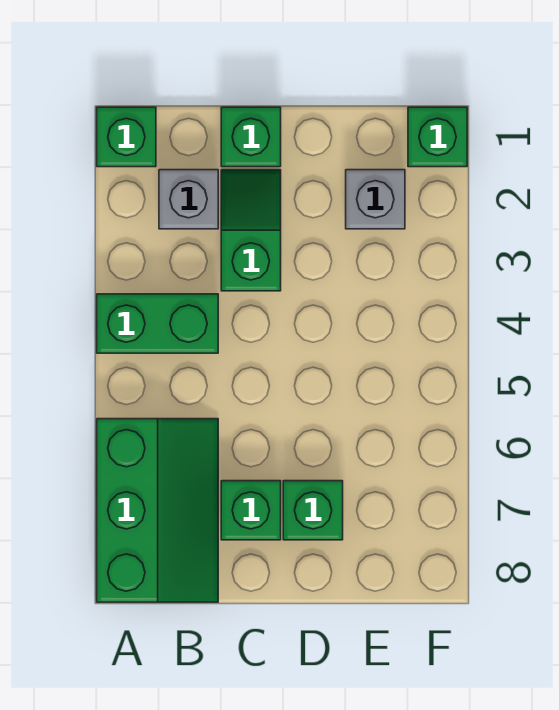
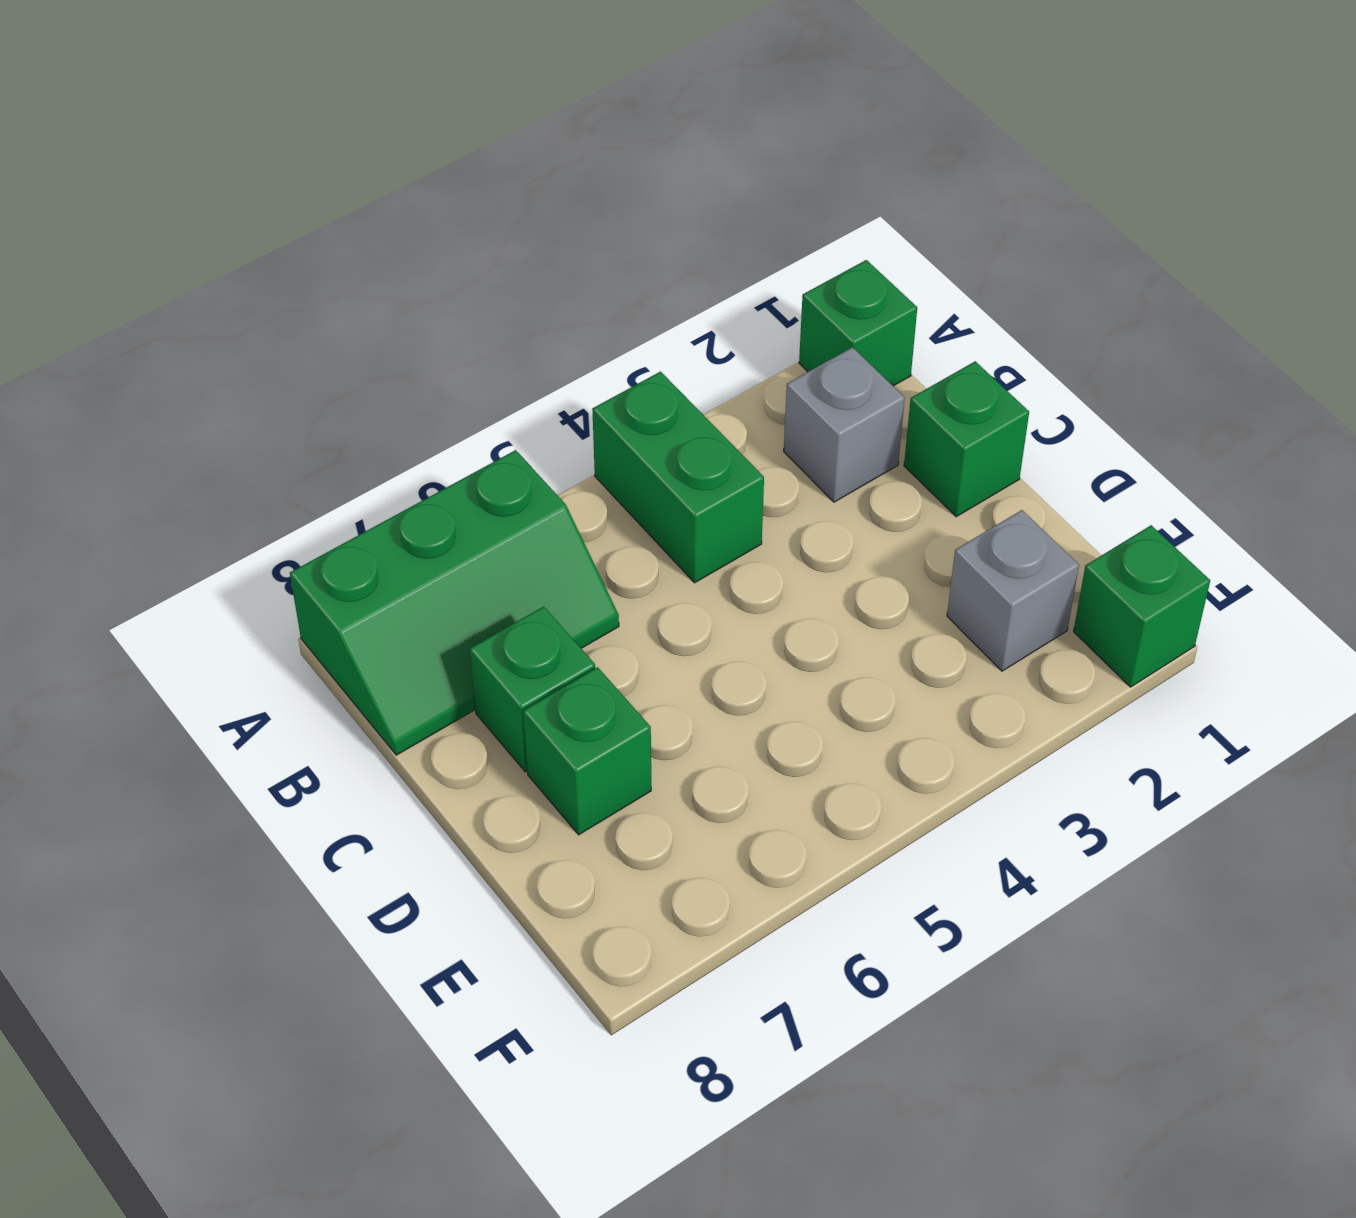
green 1x2 slope [221,170,281,291] -> none

